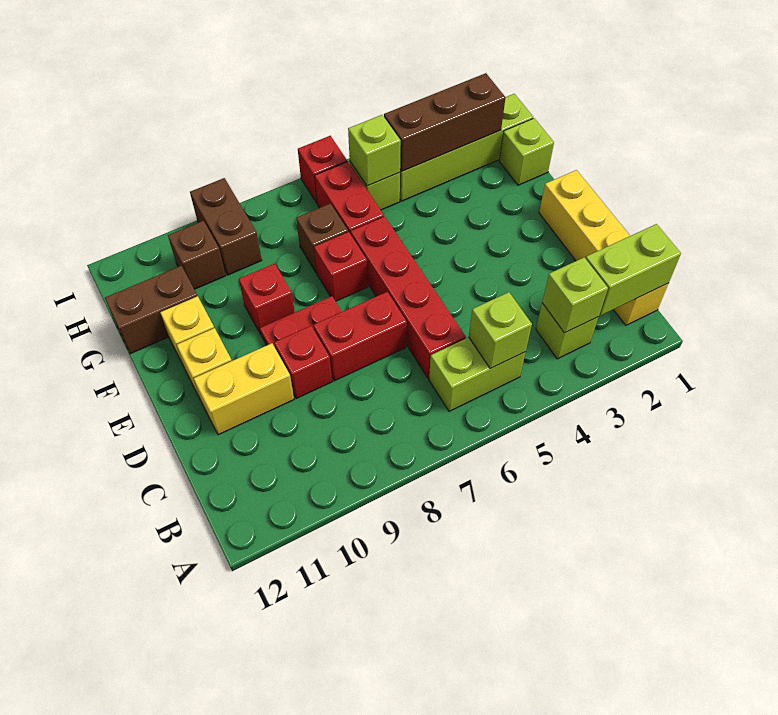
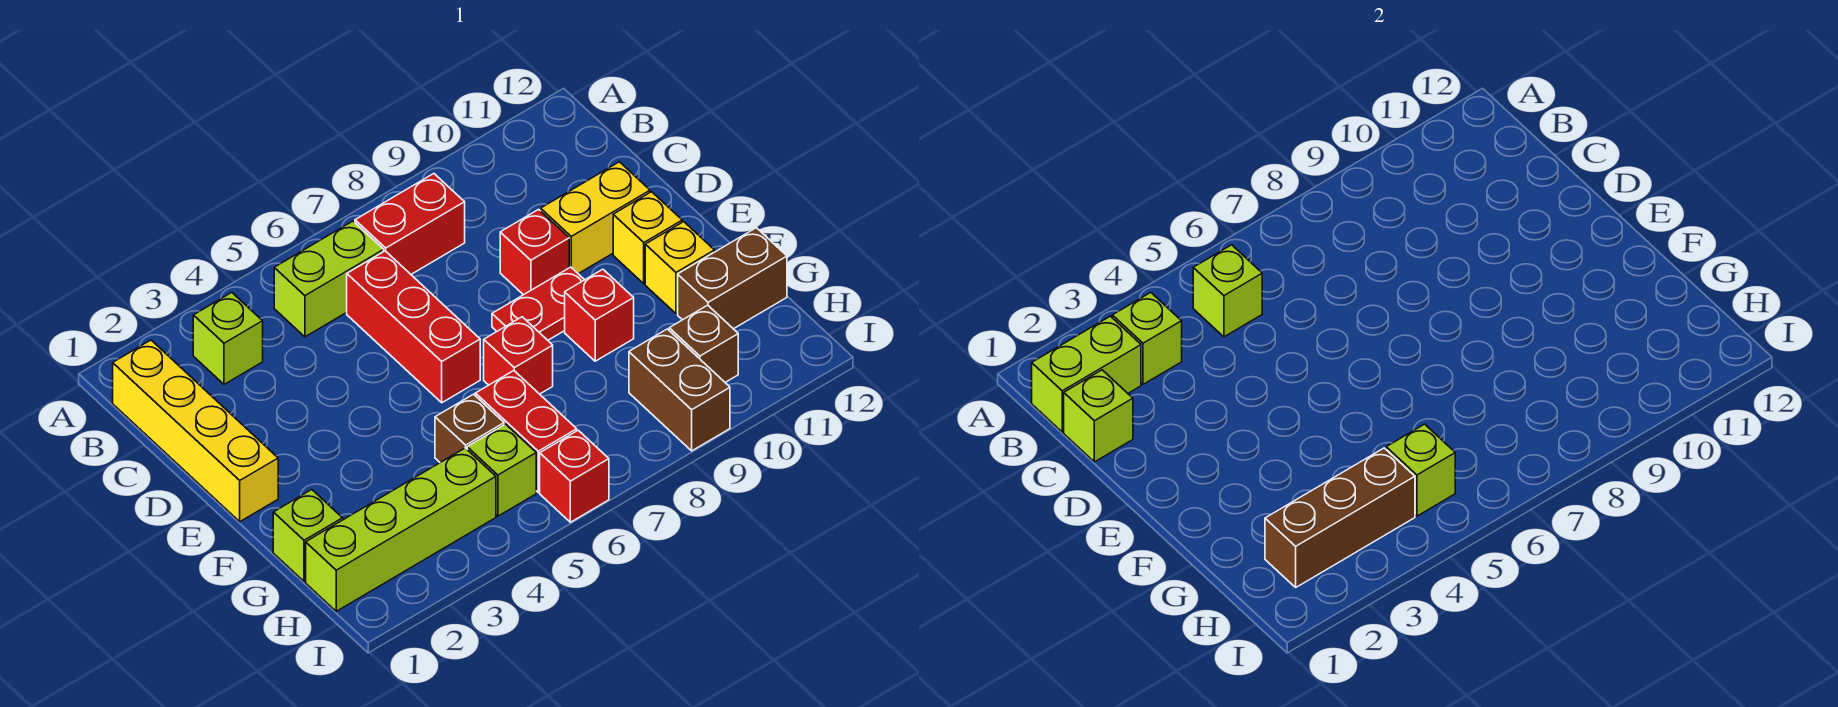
none -> lime 1x1 brick [1064,370,1133,462]
red 1x4 brick [351,216,466,378] -> red 1x3 brick [347,251,480,403]
red 1x2 brick [313,292,407,381] -> red 1x2 brick moved to [355,174,465,274]
brown 1x1 brick [296,203,348,273] -> brown 1x1 brick moved to [435,394,504,462]

